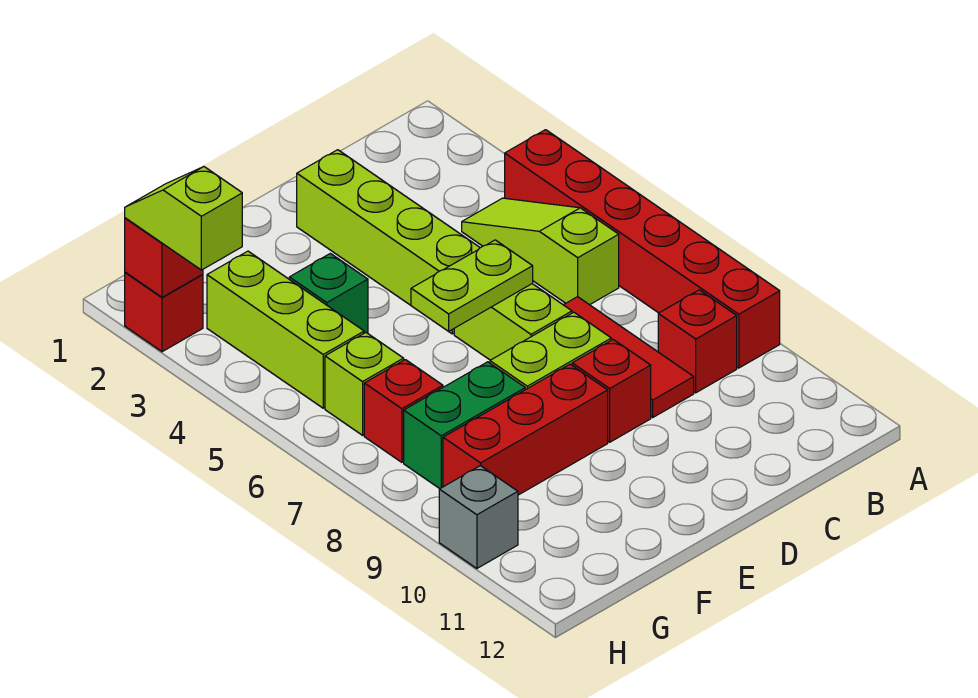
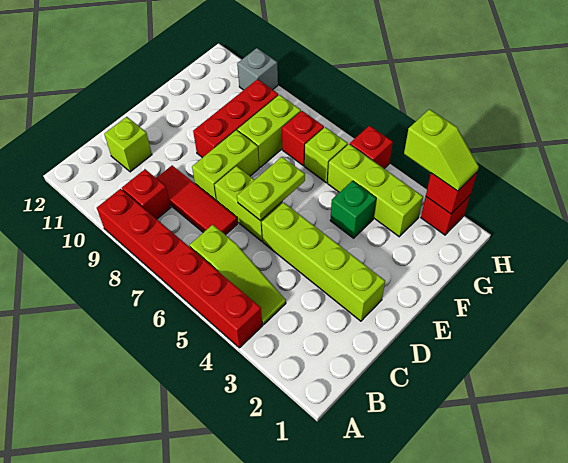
none -> lime 1x1 brick [104,117,152,172]
red 1x1 brick [572,340,651,442] -> red 1x1 brick moved to [350,126,393,168]
green 1x2 brick [404,362,525,489] -> lime 1x2 brick [237,95,301,167]

